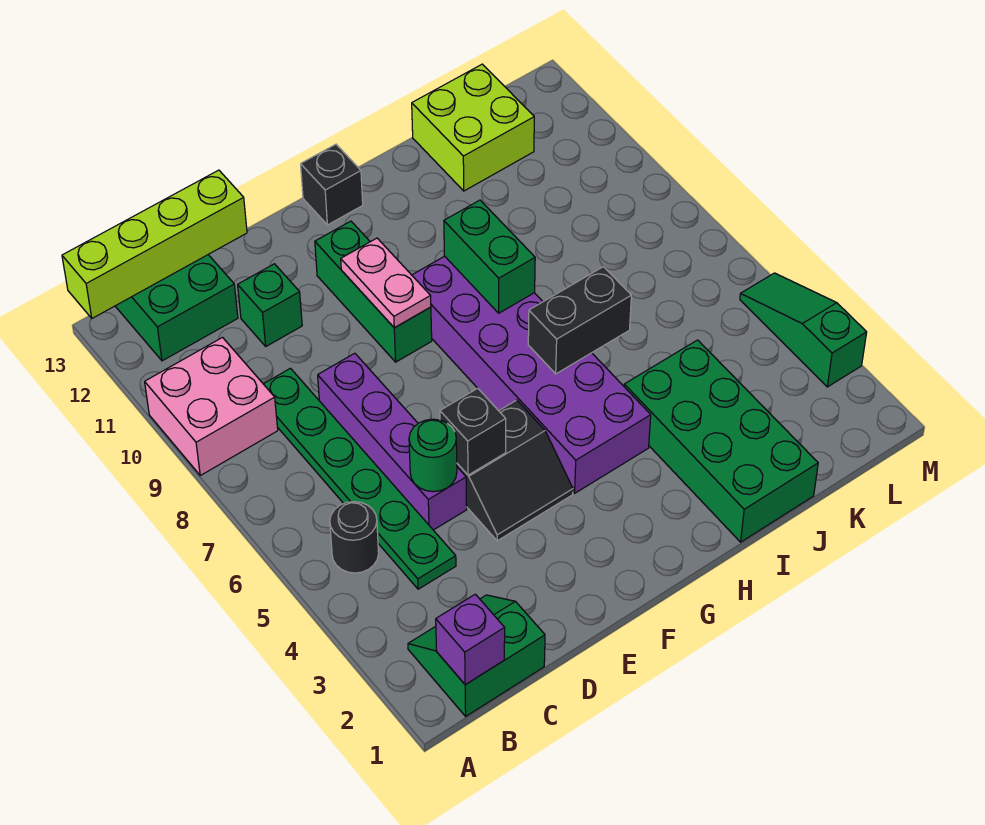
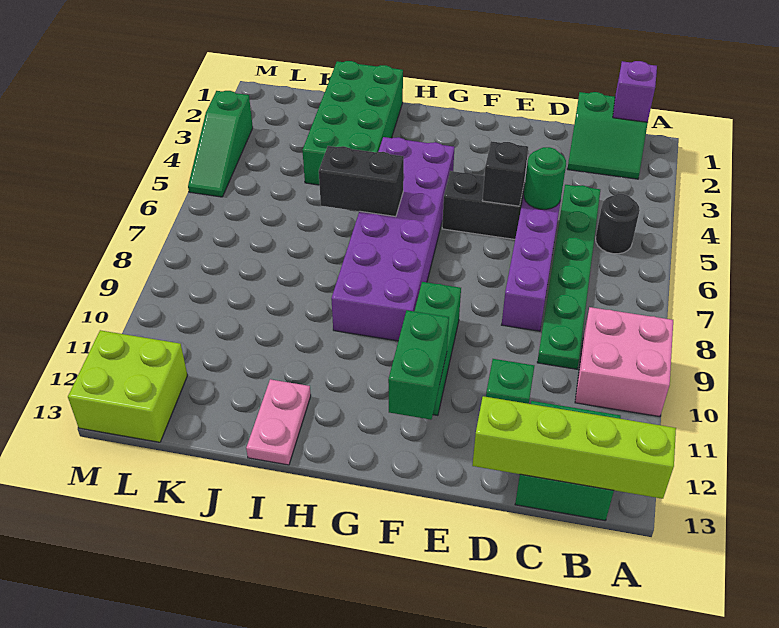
pink 1x2 plate [341,238,431,328] -> pink 1x2 plate moved to [246,379,311,465]
black 1x1 brick [301,144,363,225] -> none
green 1x2 brick [444,200,535,313] -> green 1x2 brick moved to [388,310,449,420]
lime 2x2 brick [412,64,534,191] -> lime 2x2 brick moved to [68,330,188,442]

